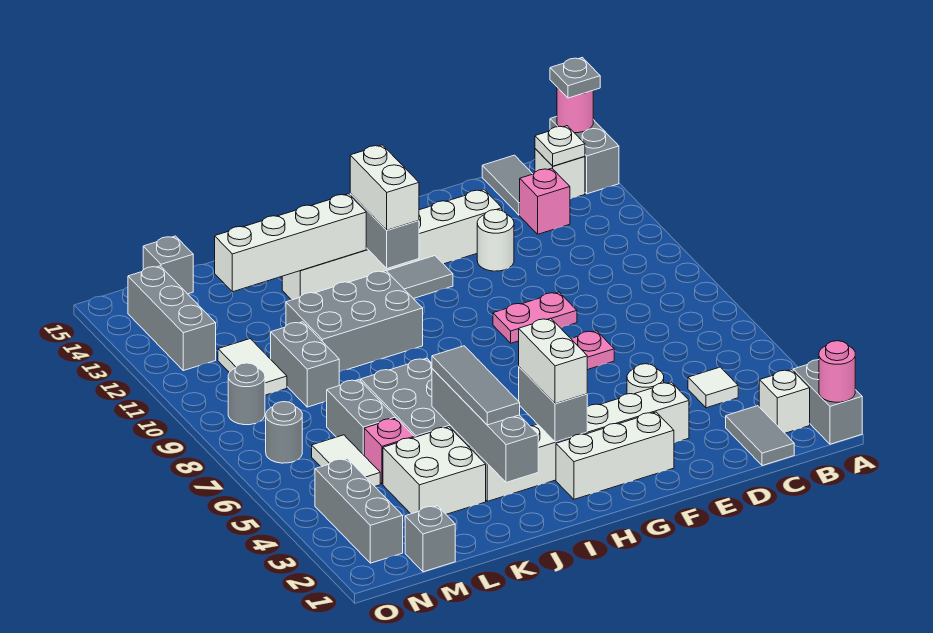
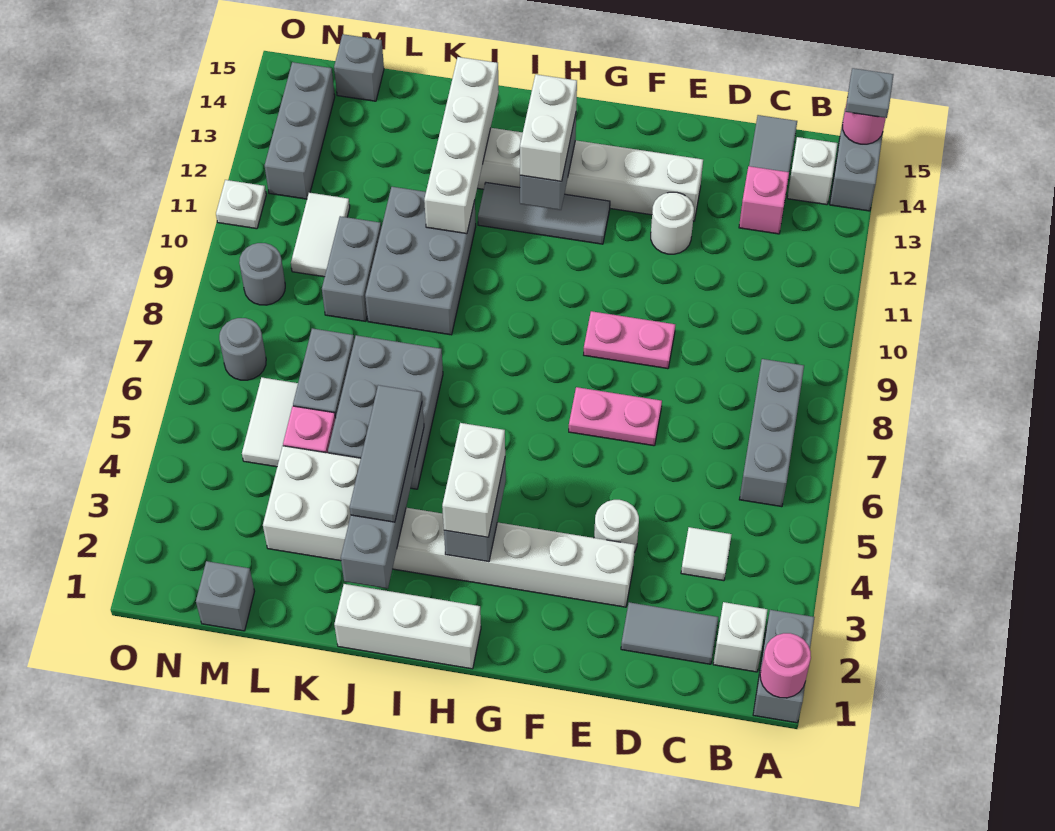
white 1x1 plate [535,126,585,166] -> white 1x1 plate moved to [216,180,266,229]
grey 1x2 tile [726,406,794,466] -> grey 1x2 tile turned to [621,602,718,664]
white 1x3 brick [556,412,674,499] -> white 1x3 brick moved to [334,584,481,669]
grey 2x3 brick [286,271,423,372] -> grey 2x3 brick turned to [365,187,476,335]
white 1x4 brick [215,194,366,292] -> white 1x4 brick turned to [424,57,499,234]
grey 1x3 brick [315,459,403,563] -> grey 1x3 brick moved to [739,359,804,507]

